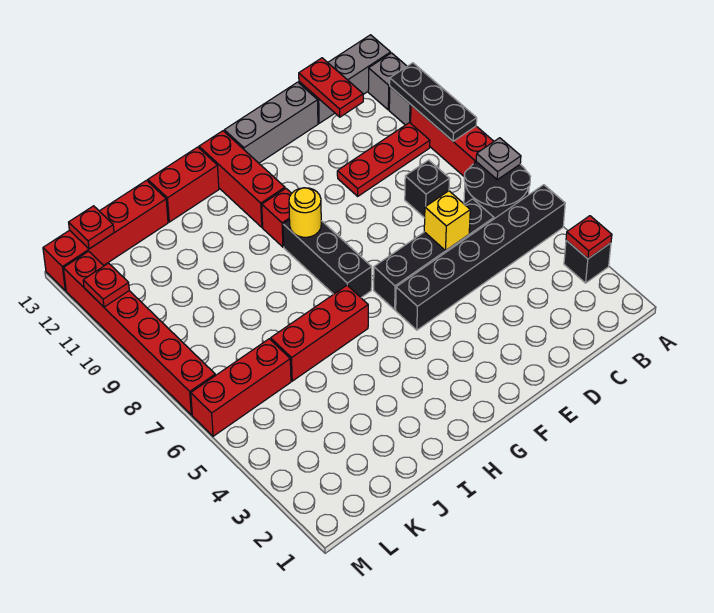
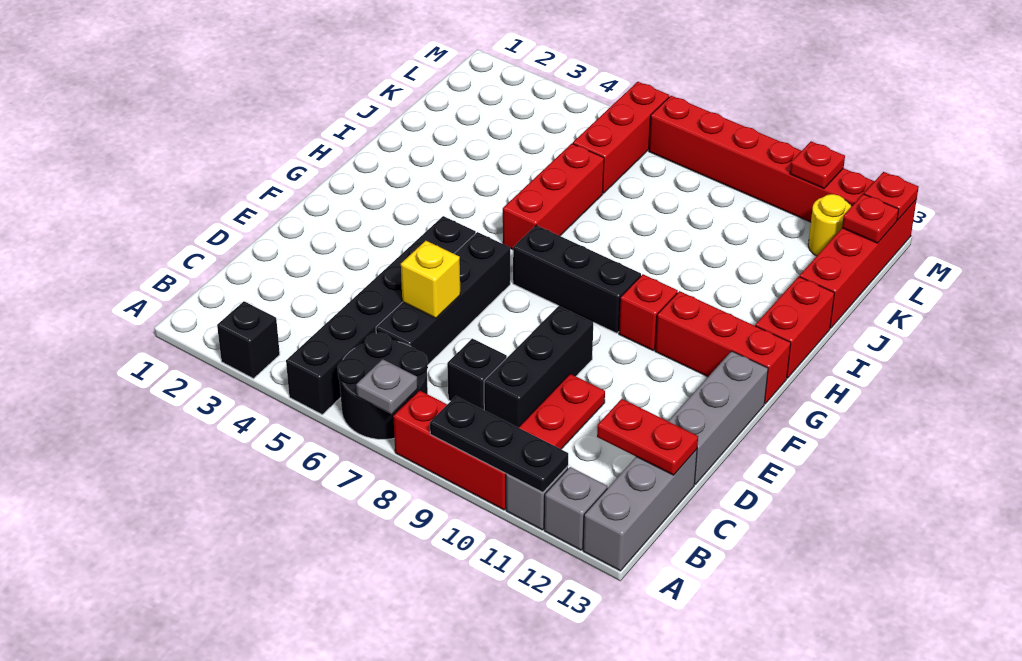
red 1x1 plate [566,216,612,259] -> red 1x1 plate moved to [864,172,919,220]
none -> black 1x3 brick [484,306,593,427]
yellow 1x1 round brick [289,188,321,237] -> yellow 1x1 round brick moved to [808,194,851,256]

